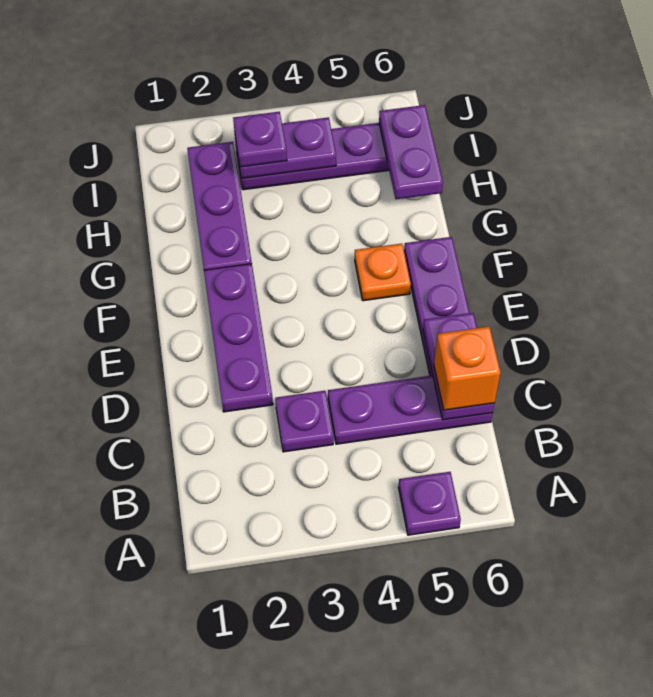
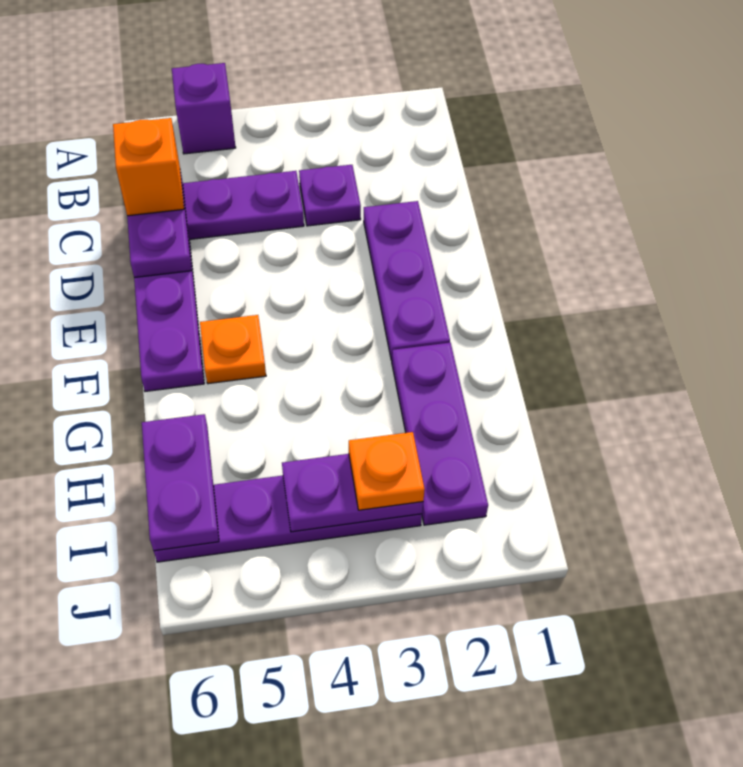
purple 1x1 plate [398,472,461,535] -> purple 1x1 brick [172,63,236,154]
purple 1x1 plate [233,112,287,167] -> orange 1x1 plate [349,432,425,510]

